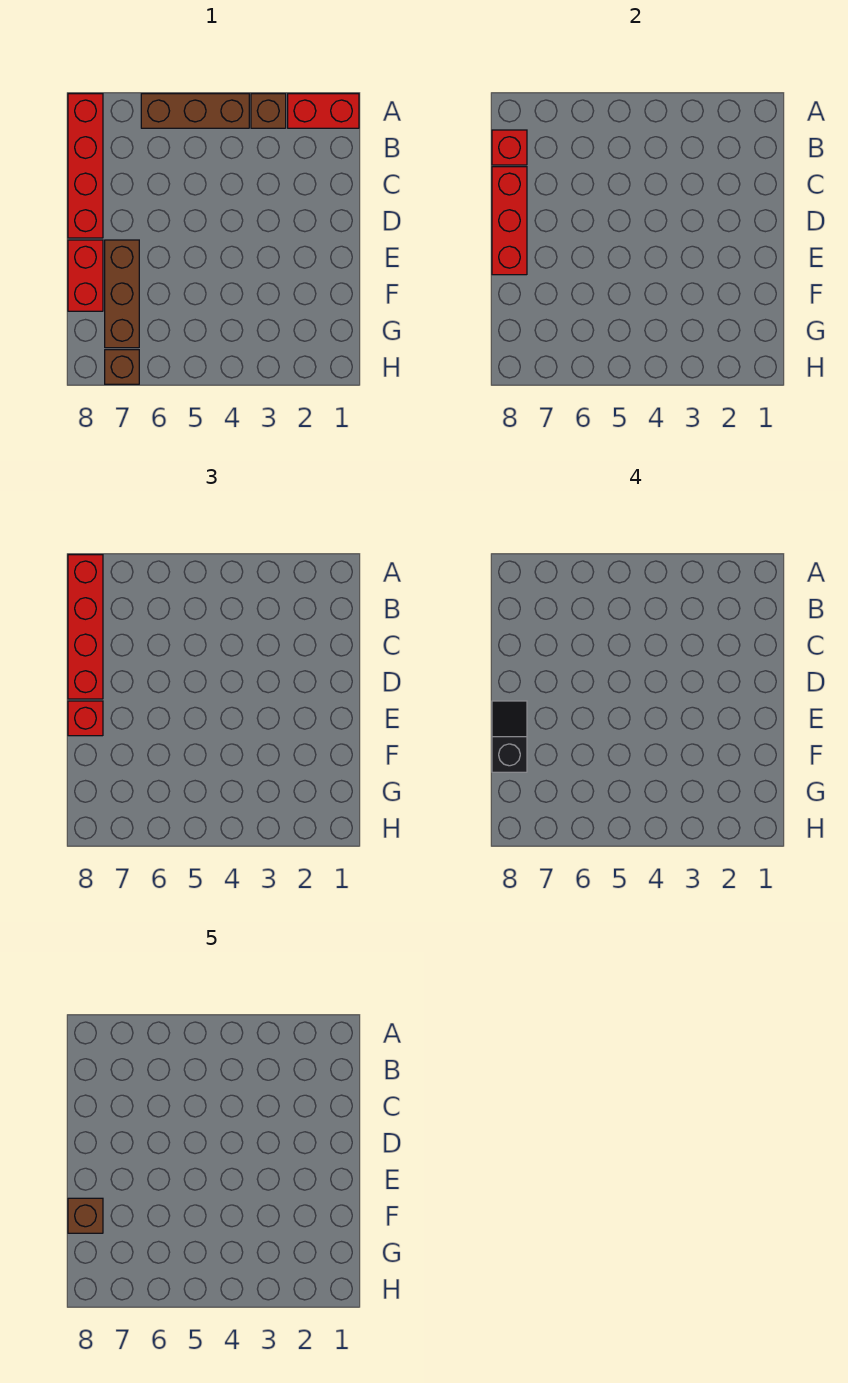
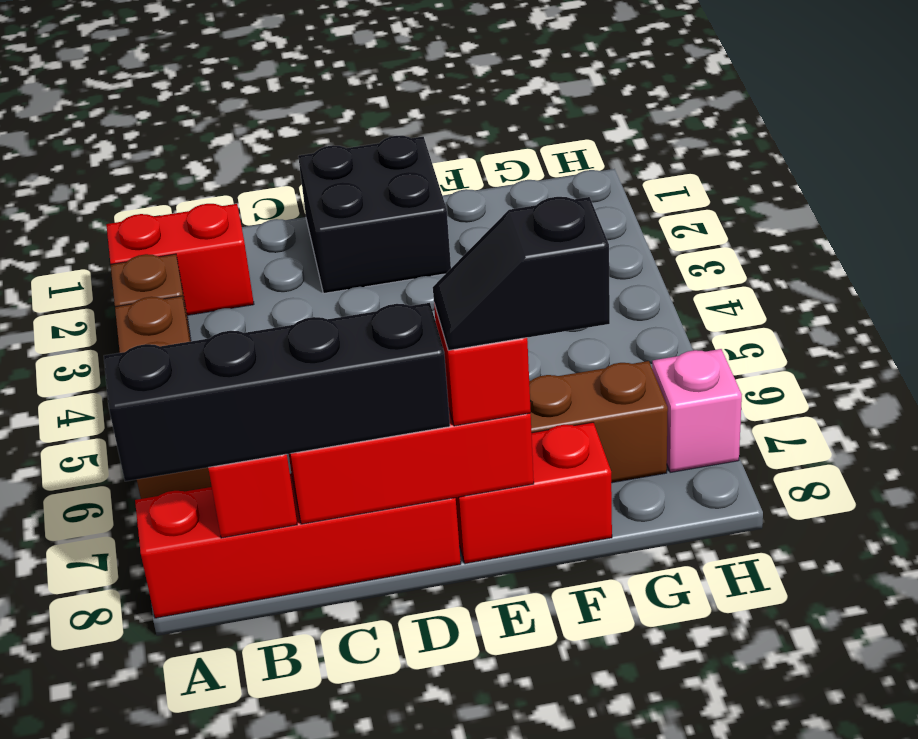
red 1x2 brick [288,94,359,128] -> red 1x2 brick turned to [106,204,254,315]
red 1x4 brick [68,555,103,699] -> black 1x4 brick [104,303,450,481]
none -> black 2x2 brick [298,136,451,293]
brown 1x1 brick [68,1198,103,1233] -> none
brown 1x1 brick [105,350,139,384] -> pink 1x1 brick [652,349,742,473]

